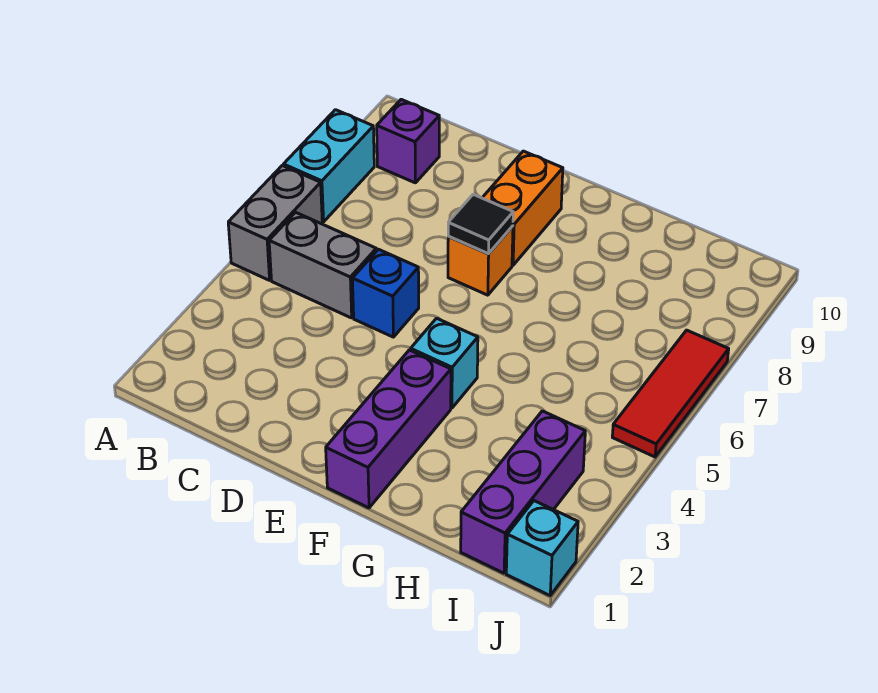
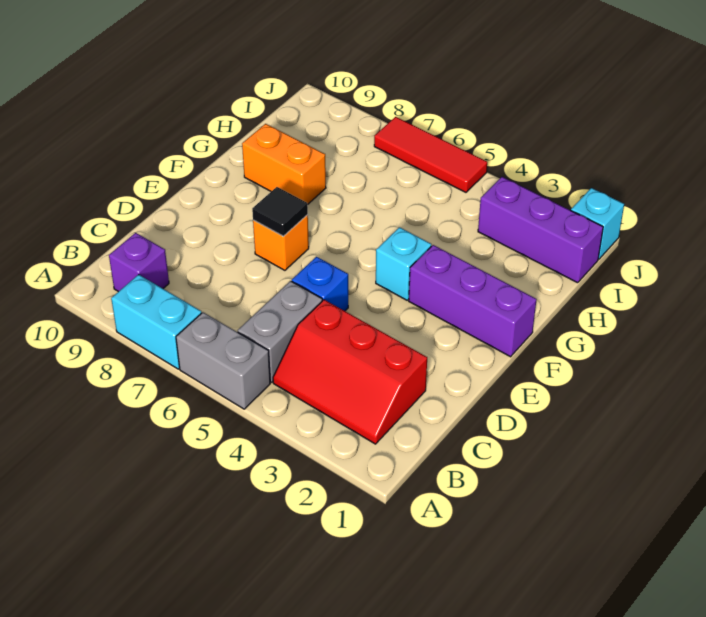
none -> red 2x3 slope [273,300,427,444]
orange 1x2 brick [482,151,563,265] -> orange 1x2 brick moved to [242,124,326,205]

